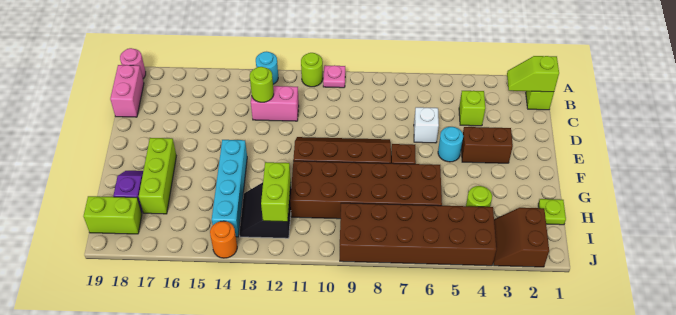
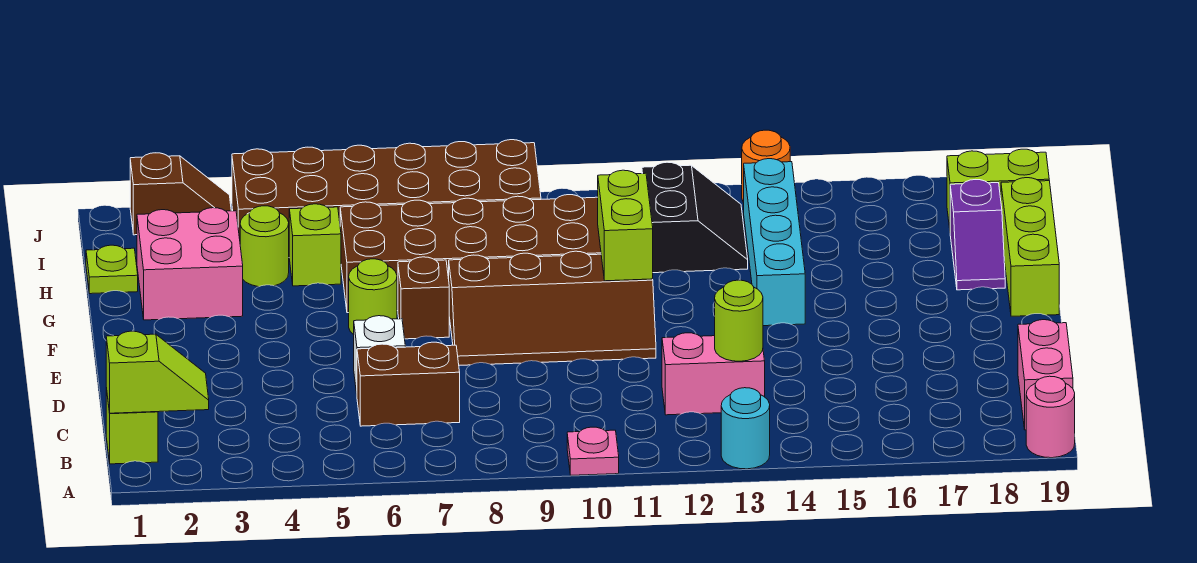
lime 1x1 round brick [301,53,323,87] -> lime 1x1 round brick moved to [349,259,397,335]
lime 1x1 brick [459,91,485,126] -> lime 1x1 brick moved to [289,204,341,286]
brown 1x2 brick [461,127,513,163] -> brown 1x2 brick moved to [357,342,460,426]
cyan 1x1 round brick [438,127,463,162] -> none
lime 1x3 brick [139,138,176,214] -> lime 1x3 brick moved to [1001,178,1059,316]
none -> pink 2x2 brick [137,208,243,320]
lime 1x2 brick [261,162,291,222] -> lime 1x2 brick moved to [598,170,653,281]
brown 2x2 slope [493,208,549,267] -> brown 1x2 slope [130,153,231,235]

